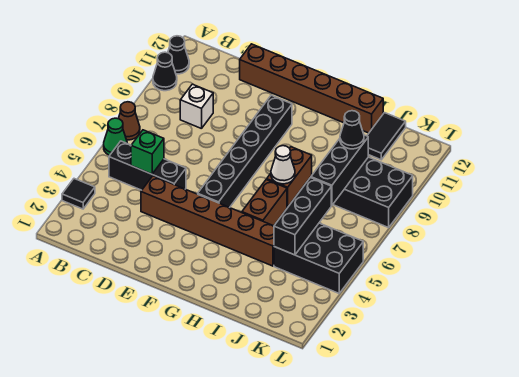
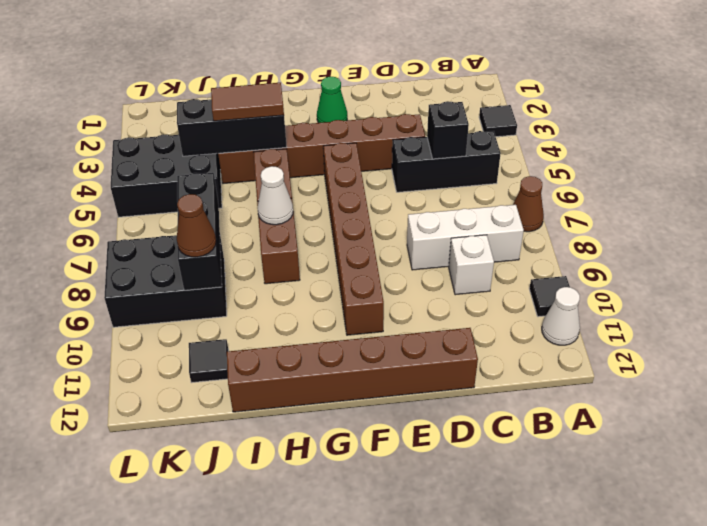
green 1x1 cone [104,118,127,155] -> green 1x1 cone moved to [317,77,347,123]
black 1x1 cone [153,52,177,91] -> black 1x1 tile [529,276,570,317]
black 1x1 cone [168,36,189,74] -> white 1x1 cone [542,287,580,345]
none -> white 1x3 brick [407,205,524,270]
green 1x1 brick [131,130,164,174] -> black 1x1 brick [427,101,469,159]
black 1x6 brick [198,95,292,208] -> brown 1x6 brick [323,143,384,335]
none -> brown 1x2 tile [211,83,284,121]
black 1x3 brick [274,178,331,255] -> black 1x3 brick turned to [177,99,287,156]
black 1x1 cone [340,111,364,149] -> brown 1x1 cone [177,194,216,257]
black 1x2 tile [367,113,406,160] -> black 1x1 tile [189,339,228,383]

